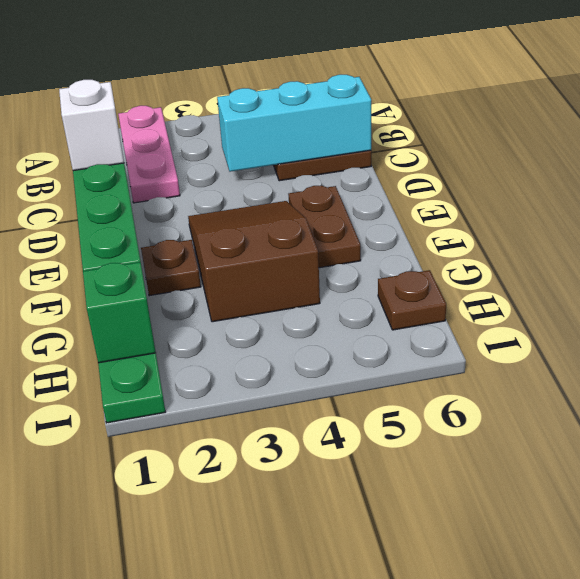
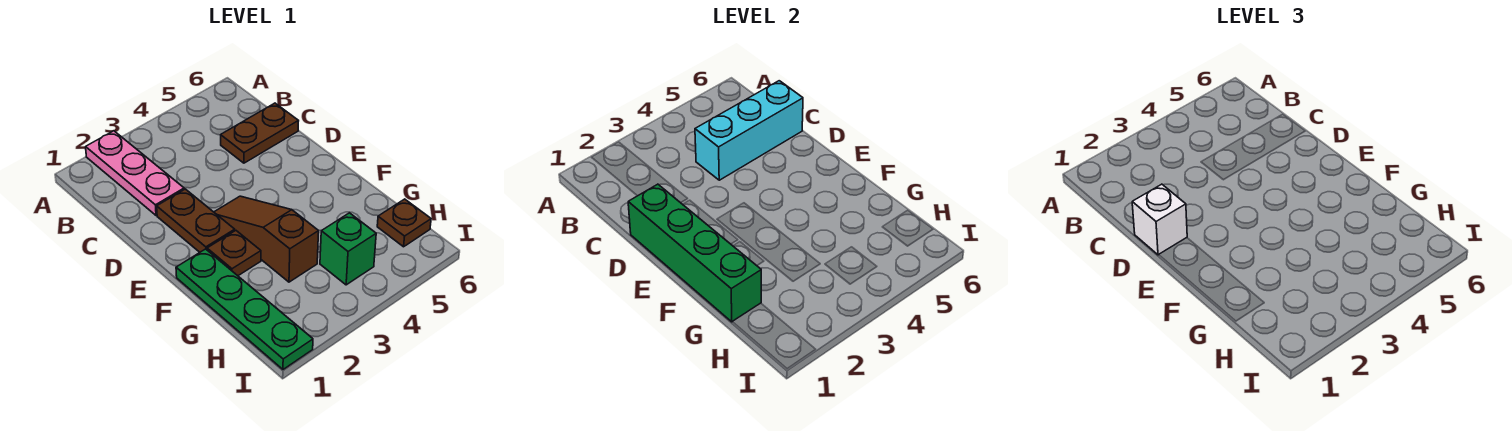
brown 2x3 slope [188,201,320,322] -> brown 1x3 slope [214,196,319,282]
brown 1x2 plate [288,186,361,268] -> brown 1x2 plate moved to [157,189,235,252]
green 1x1 brick [83,262,156,363] -> green 1x1 brick moved to [320,213,376,285]

